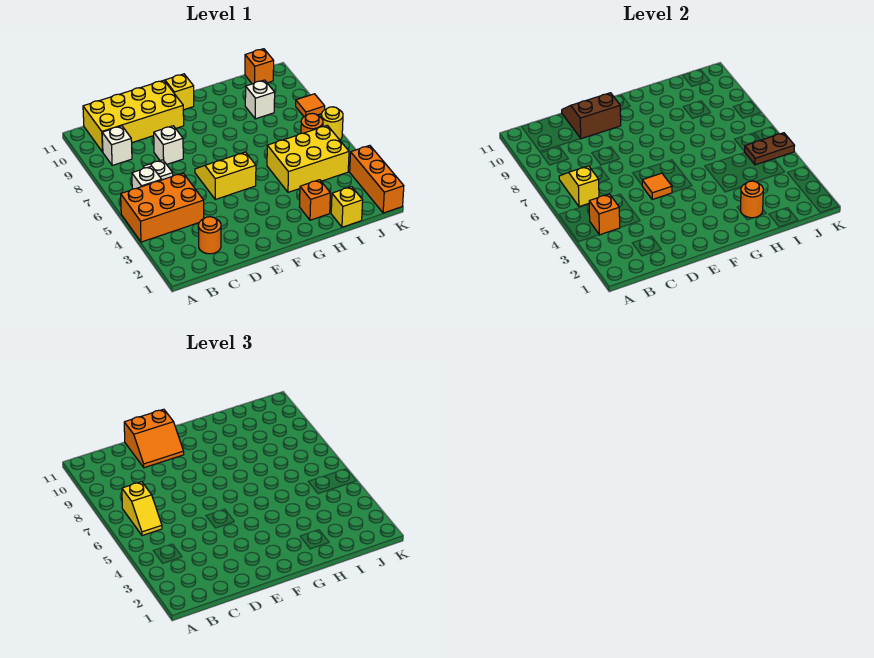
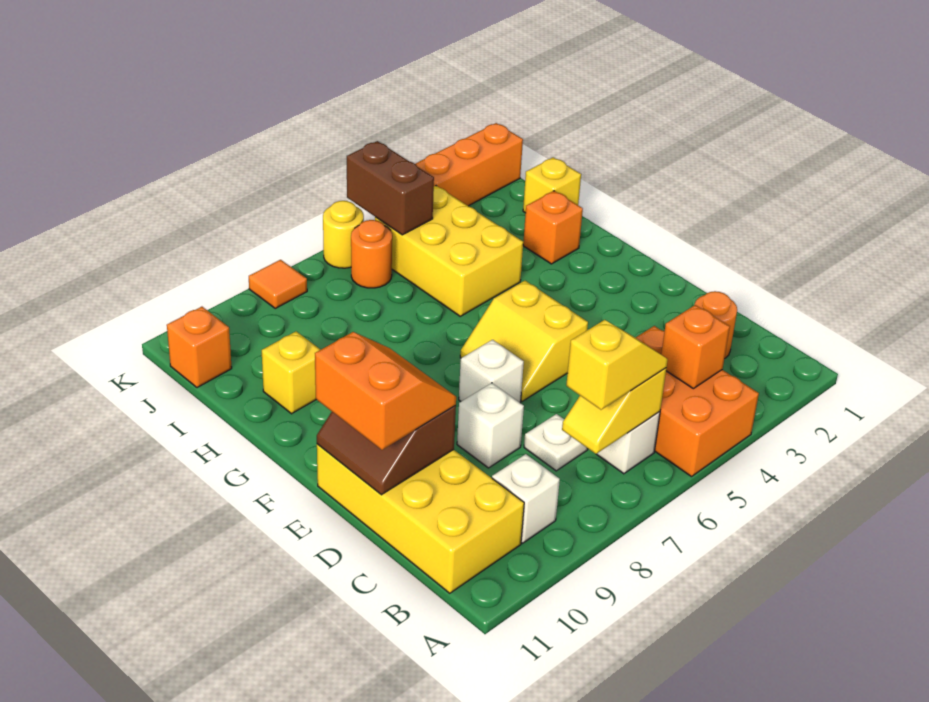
orange 1x1 tile [642,173,672,199] -> none
yellow 1x1 brick [165,74,194,110] -> yellow 1x1 brick moved to [262,331,320,414]
orange 1x1 round brick [741,181,763,218] -> none
white 1x1 brick [245,80,275,119] -> white 1x1 brick moved to [459,340,524,403]
brown 1x2 plate [745,133,795,165] -> brown 1x2 brick [347,141,434,235]

